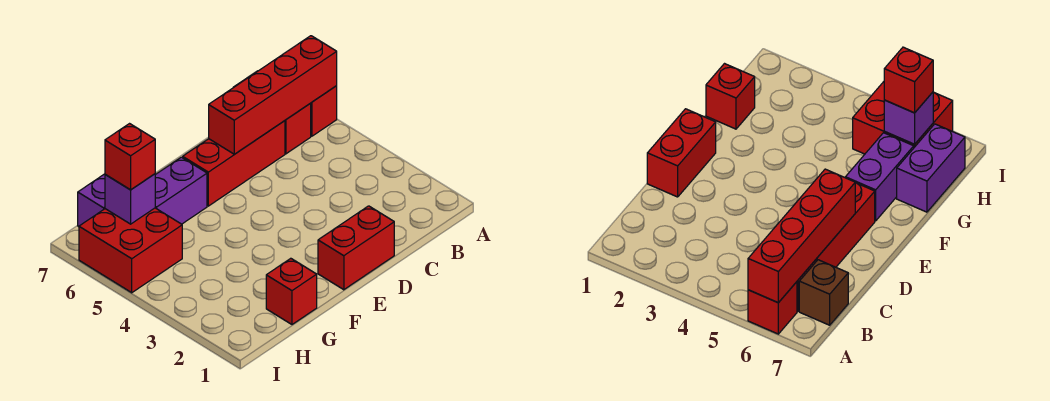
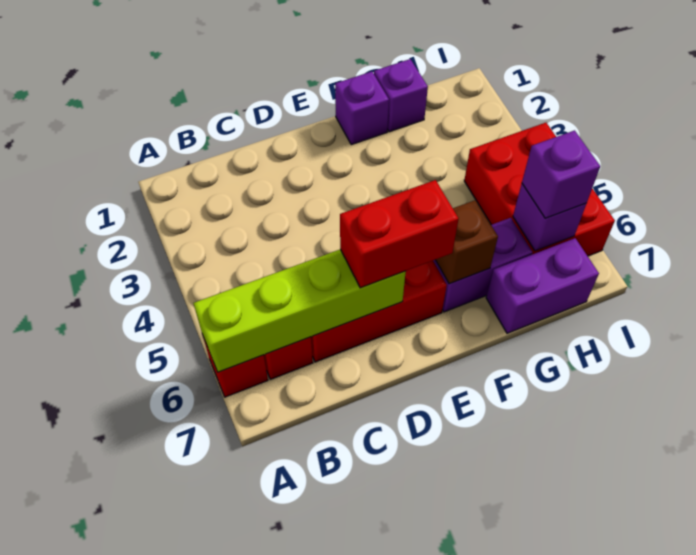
red 1x4 brick [209,36,337,154] -> lime 1x4 brick [193,249,406,372]
brown 1x1 brick [799,260,848,325] -> brown 1x1 brick moved to [436,200,498,284]
red 1x2 brick [318,206,394,290] -> red 1x2 brick moved to [340,180,459,288]
none -> purple 1x1 brick [335,72,389,145]
red 1x1 brick [266,258,317,324] -> purple 1x1 brick [374,59,428,132]
red 2x2 brick [79,208,182,293] -> red 2x3 brick [464,123,615,256]
red 1x1 brick [105,124,155,190] -> purple 1x1 brick [522,130,600,218]

